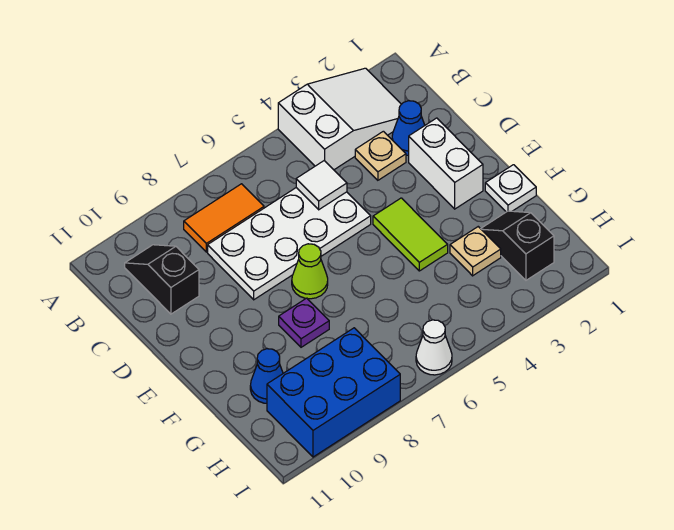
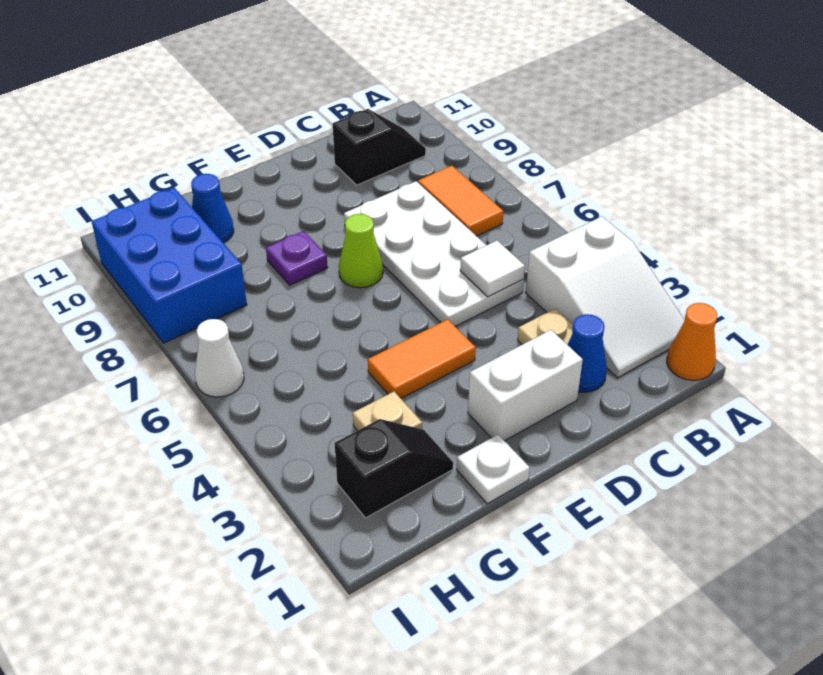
none -> orange 1x1 cone [667,303,717,380]
lime 1x2 tile [373,198,448,271] -> orange 1x2 tile [368,319,476,398]

